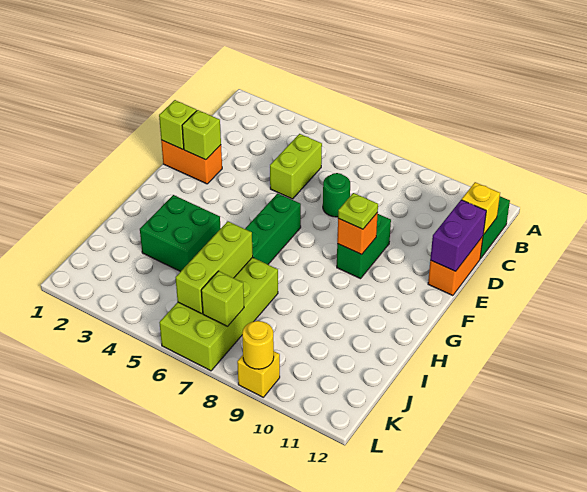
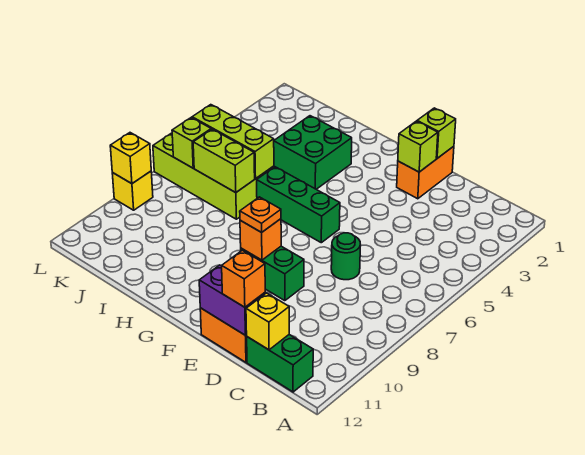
lime 1x2 brick [270,134,322,199] -> lime 1x2 brick moved to [193,129,255,193]
none -> orange 1x1 brick [222,250,265,307]
lime 1x1 plate [338,193,378,229] -> orange 1x1 plate [240,197,281,232]
yellow 1x1 round brick [242,321,274,369] -> yellow 1x1 brick [110,133,151,184]

